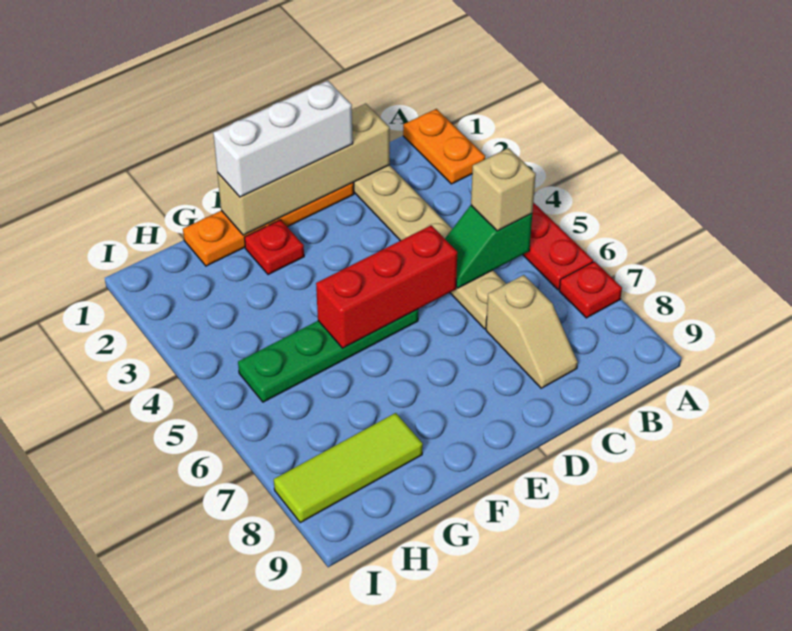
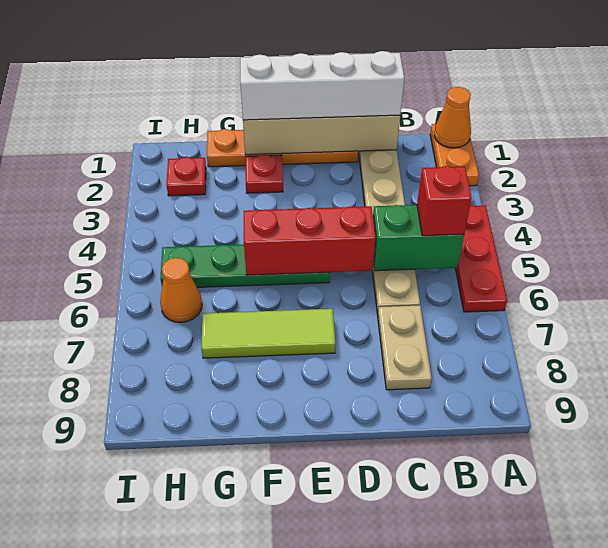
none -> orange 1x1 cone [434,87,471,148]
red 1x1 plate [559,261,622,318] -> red 1x1 plate moved to [166,157,206,196]
green 1x2 slope [445,206,532,288] -> green 1x2 brick [373,205,464,271]
tan 1x1 brick [471,148,536,231] -> red 1x1 brick [417,166,472,236]
tan 1x2 slope [486,275,578,388] -> tan 1x2 plate [378,305,432,390]
white 1x3 brick [213,81,353,197] -> white 1x4 brick [240,51,404,120]
lime 1x3 tile [274,413,423,523] -> lime 1x3 tile moved to [201,309,336,358]
none -> orange 1x1 cone [160,258,202,322]

